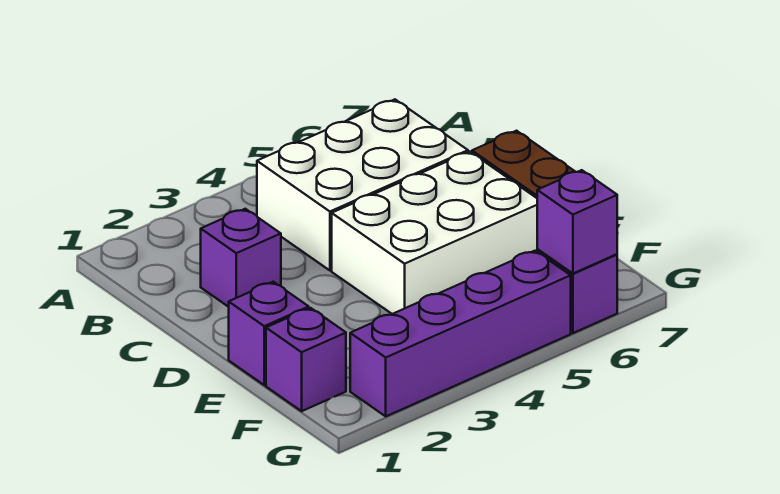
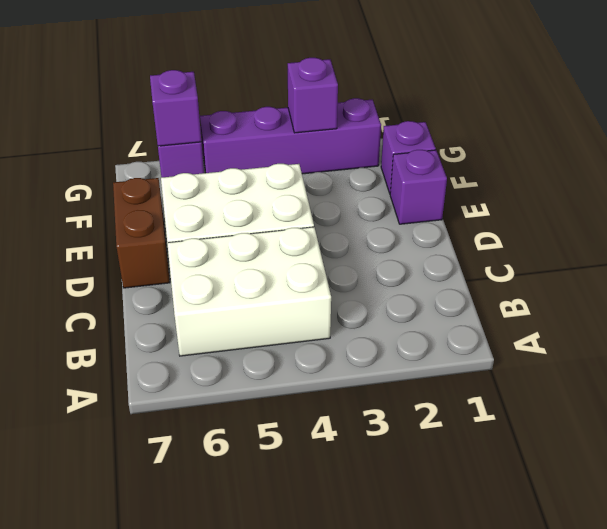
purple 1x1 brick [201,209,281,307] -> purple 1x1 brick moved to [288,58,338,133]

